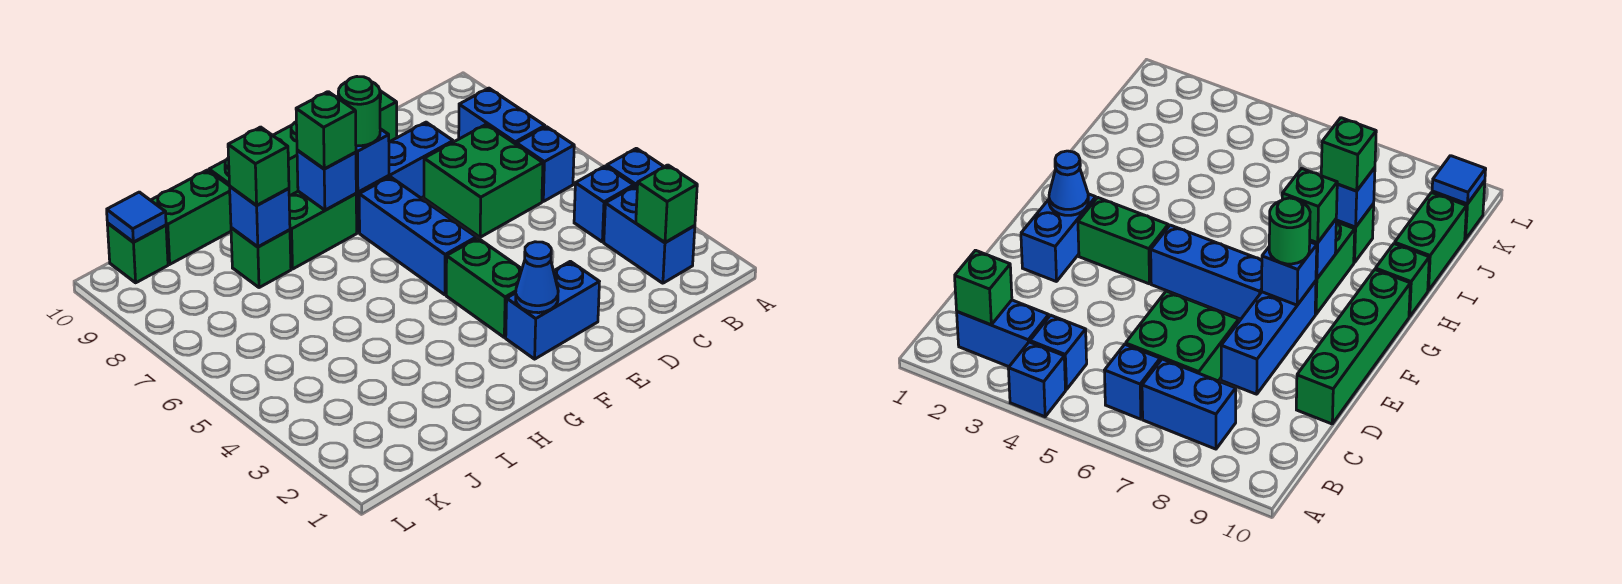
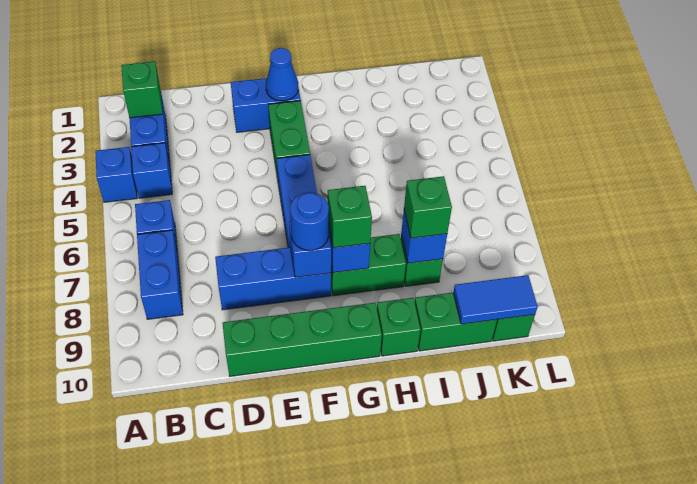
green 2x2 brick [424,124,543,237] -> none
green 1x1 round brick [338,77,380,146] -> blue 1x1 round brick [290,192,329,250]
blue 1x1 tile [107,192,166,242] -> blue 1x2 tile [453,275,538,324]

